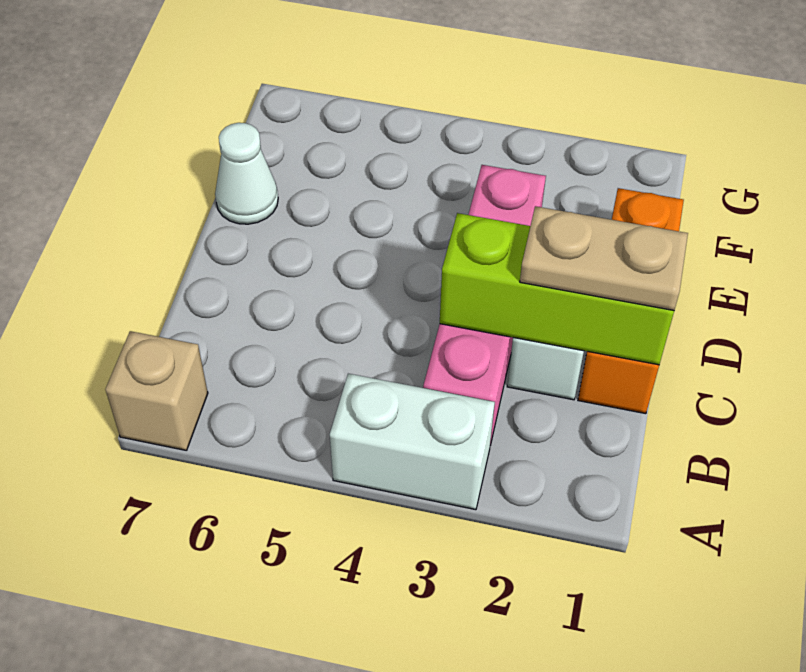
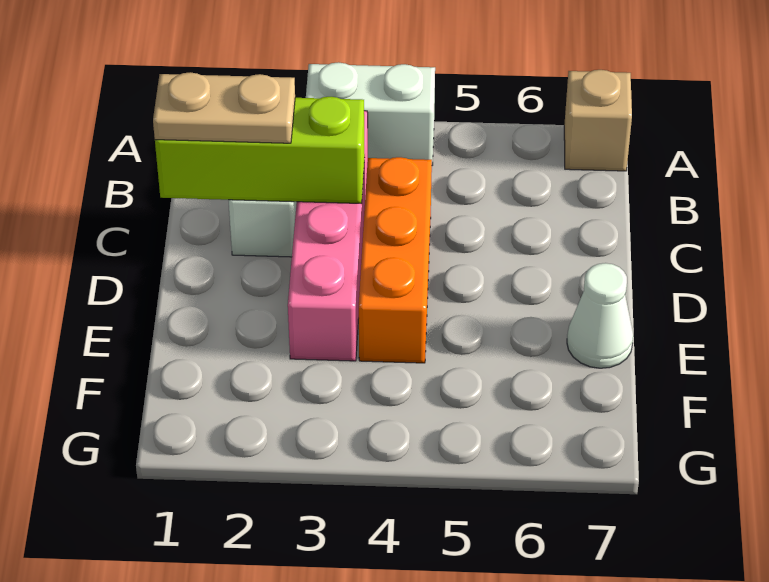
orange 1x3 brick [578,188,684,414] -> orange 1x3 brick moved to [359,157,432,363]

